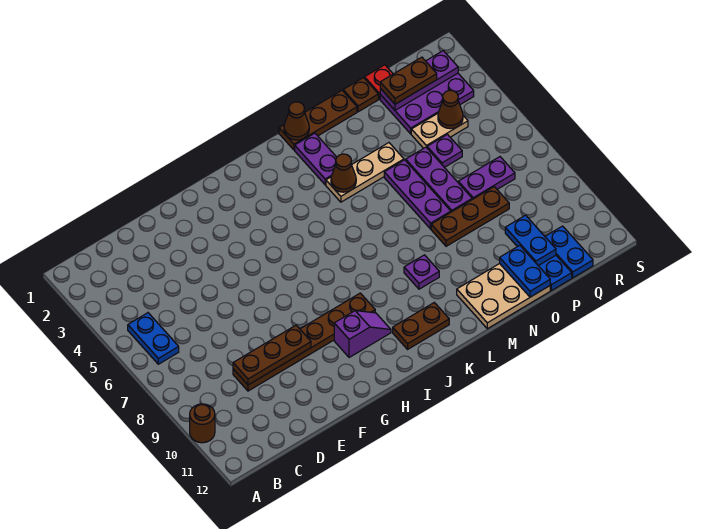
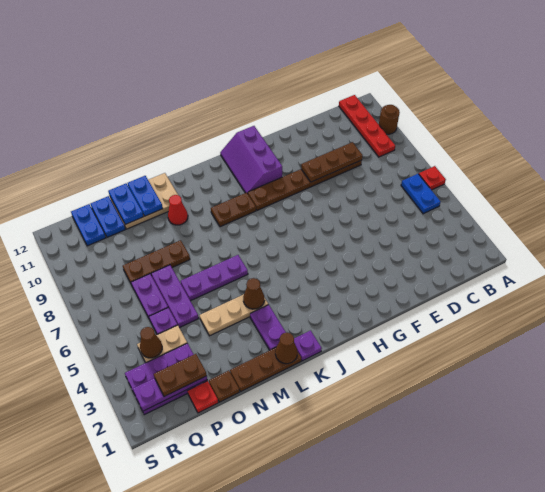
none -> red 1x1 plate [419,166,446,190]
none -> red 1x4 plate [339,95,395,157]
purple 1x2 slope [334,311,391,358] -> purple 2x3 slope [220,126,282,193]
brown 1x2 plate [393,303,449,349] -> brown 1x2 plate moved to [211,193,256,227]
purple 1x1 plate [404,255,439,289] -> purple 1x1 plate moved to [294,331,322,361]
none -> red 1x1 cone [168,195,188,225]
purple 1x3 plate [384,160,451,229] -> purple 1x3 plate turned to [181,255,248,301]
purple 1x2 plate [458,157,515,199] -> purple 1x2 plate turned to [131,274,168,318]
blue 1x2 plate [505,215,556,266] -> blue 1x2 plate moved to [128,176,163,216]

